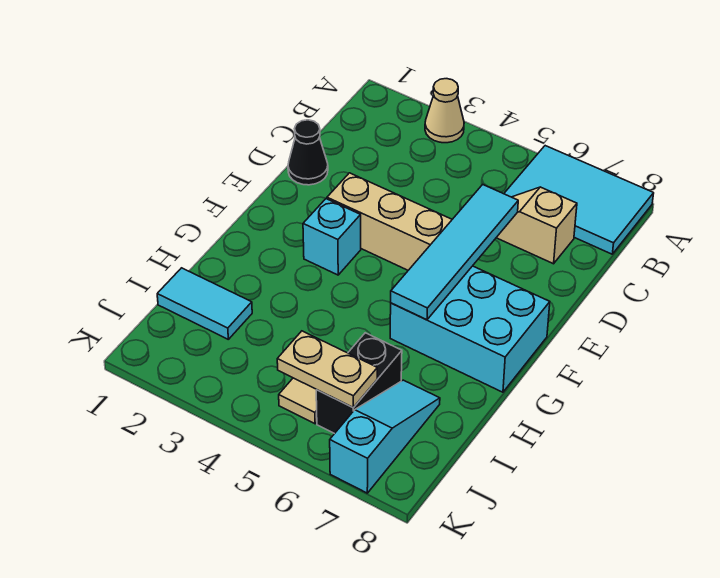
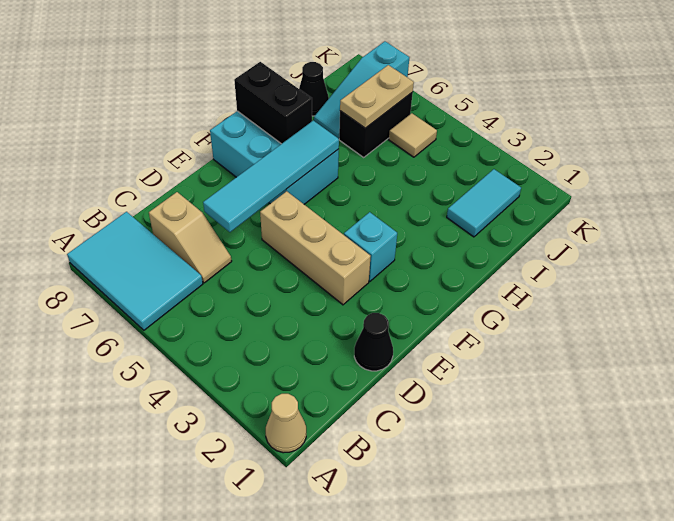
tan 1x1 cone [425,79,464,143] -> tan 1x1 cone moved to [266,394,306,453]
none -> black 1x2 brick [234,62,312,144]
cyan 1x2 tile [157,268,252,339] -> cyan 1x2 tile turned to [447,169,521,237]
none -> black 1x1 cone [299,62,329,116]
tan 1x2 plate [277,331,377,407] -> tan 1x2 plate turned to [340,65,414,128]

